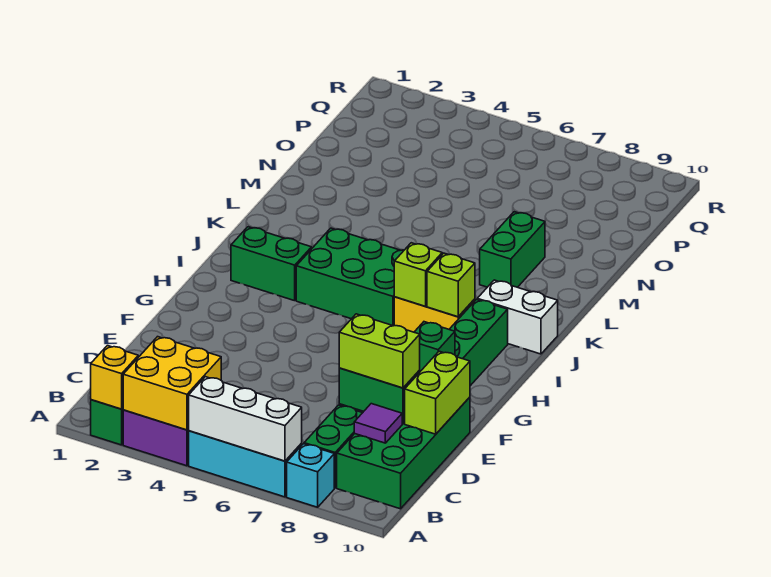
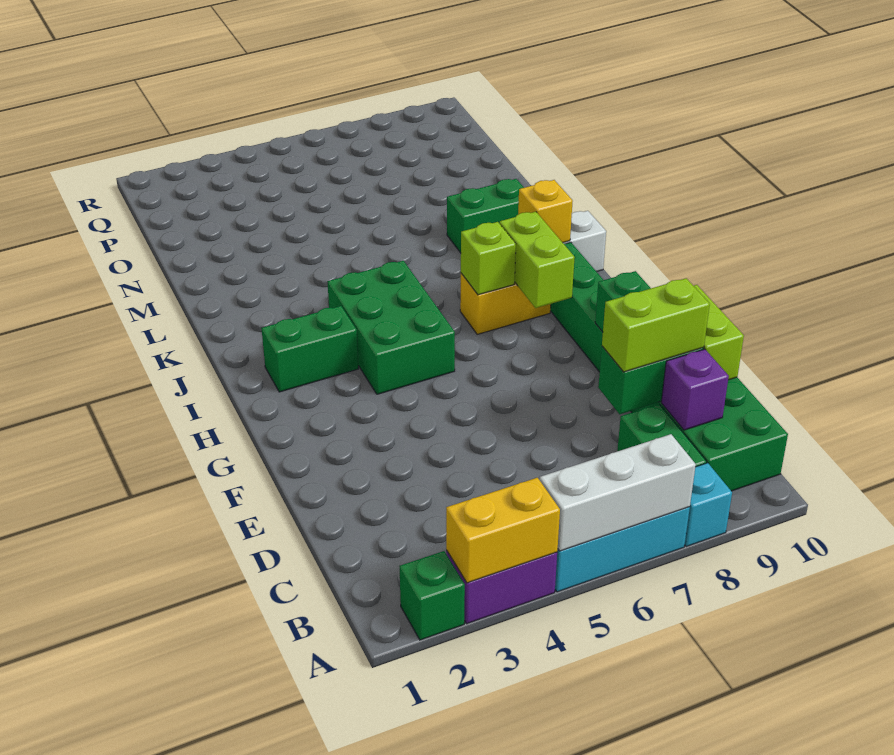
yellow 1x1 brick [91,346,138,409] -> yellow 1x1 brick moved to [518,180,573,243]
yellow 2x2 brick [123,337,221,430] -> yellow 1x2 brick [446,478,560,583]
purple 1x1 tile [354,404,402,443] -> purple 1x1 brick [661,349,729,430]
green 2x3 brick [296,228,404,326] -> green 2x3 brick turned to [327,261,455,394]
lime 1x1 brick [427,253,475,317] -> lime 1x2 brick [500,212,575,308]
green 1x2 brick [480,212,545,287] -> green 1x2 brick turned to [447,179,524,253]

